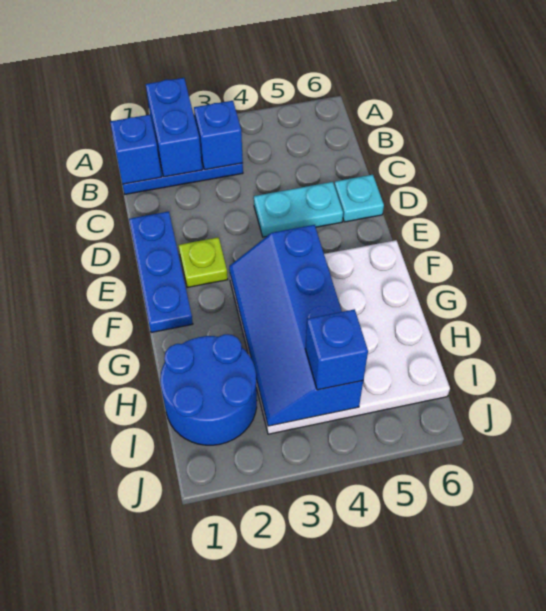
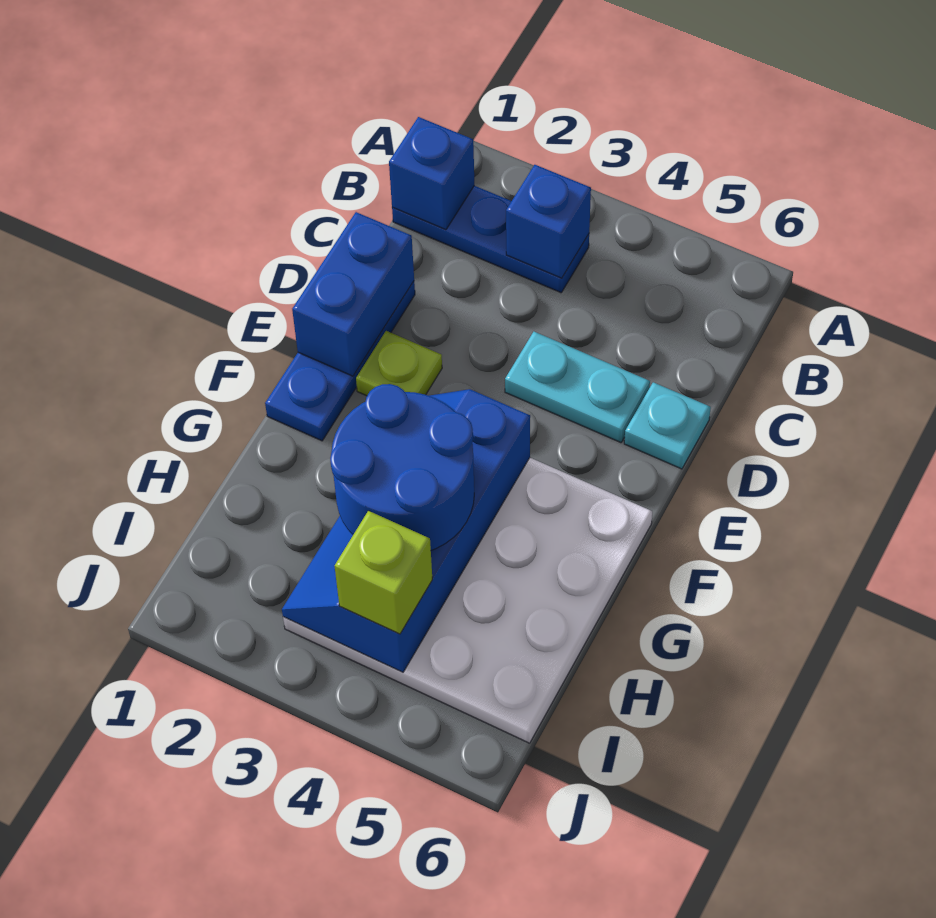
blue 1x2 brick [146,78,202,177] -> blue 1x2 brick moved to [292,212,414,376]
blue 2x2 round brick [160,334,257,445] -> blue 2x2 round brick moved to [330,384,474,550]
blue 1x1 brick [305,309,368,390] -> lime 1x1 brick [335,511,432,634]

